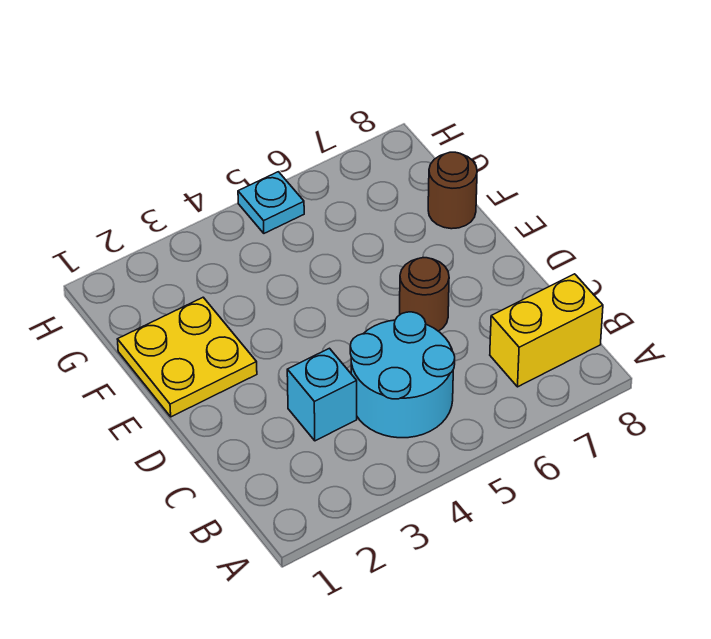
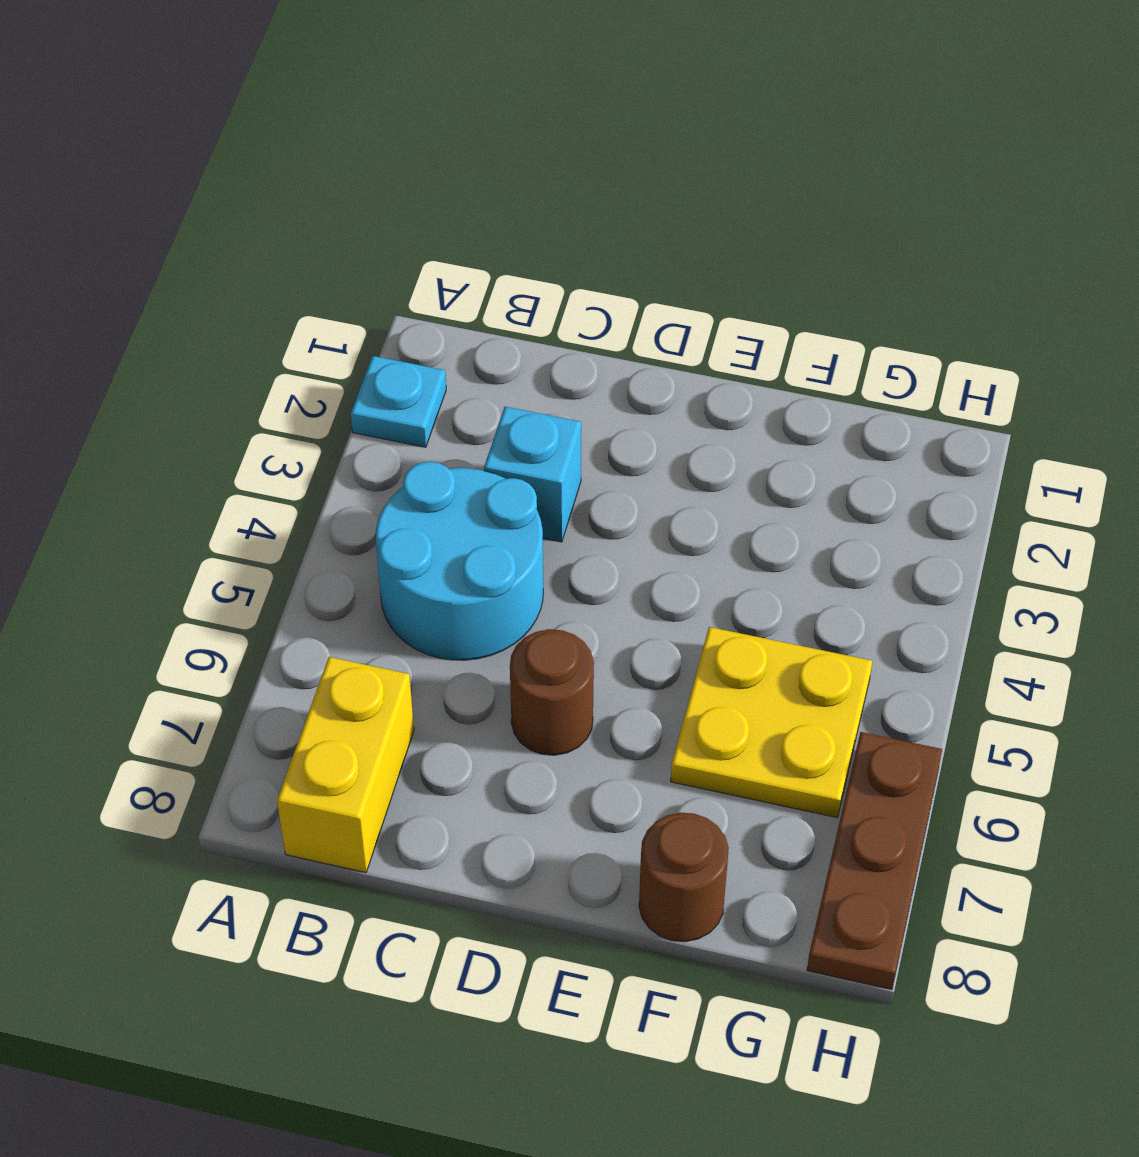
yellow 2x2 plate [117,297,257,417] -> yellow 2x2 plate moved to [671,627,872,817]
cyan 1x1 plate [238,172,304,233] -> cyan 1x1 plate moved to [351,356,446,447]
none -> brown 1x3 plate [807,732,942,989]

